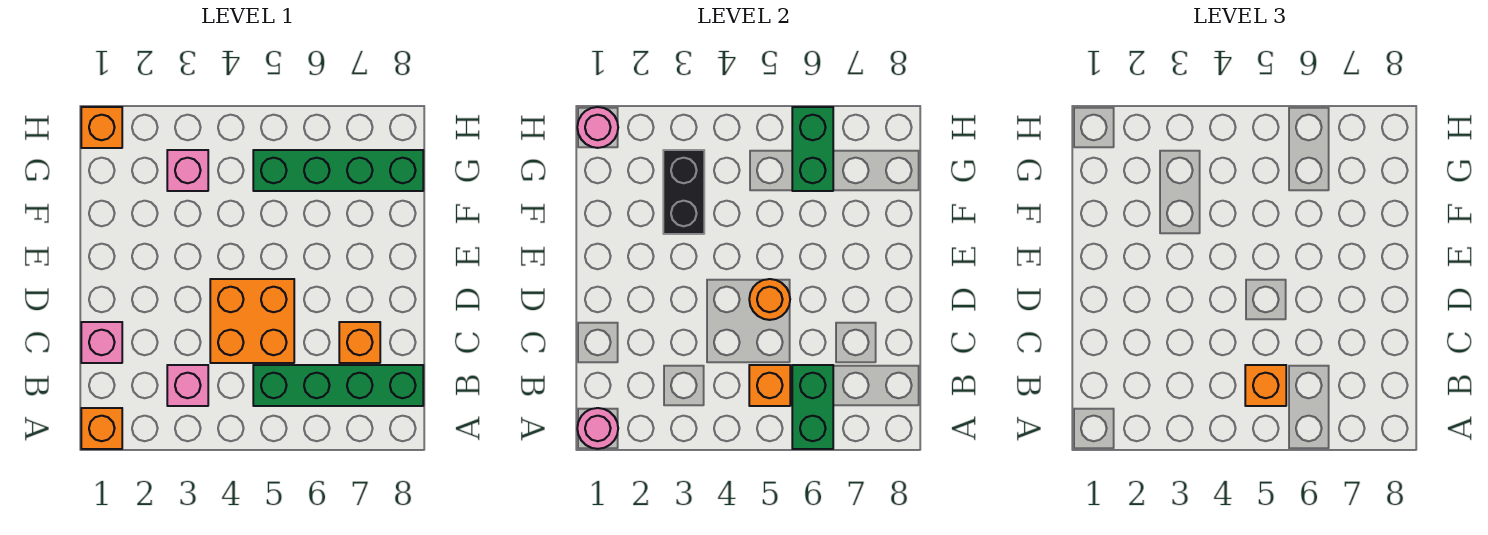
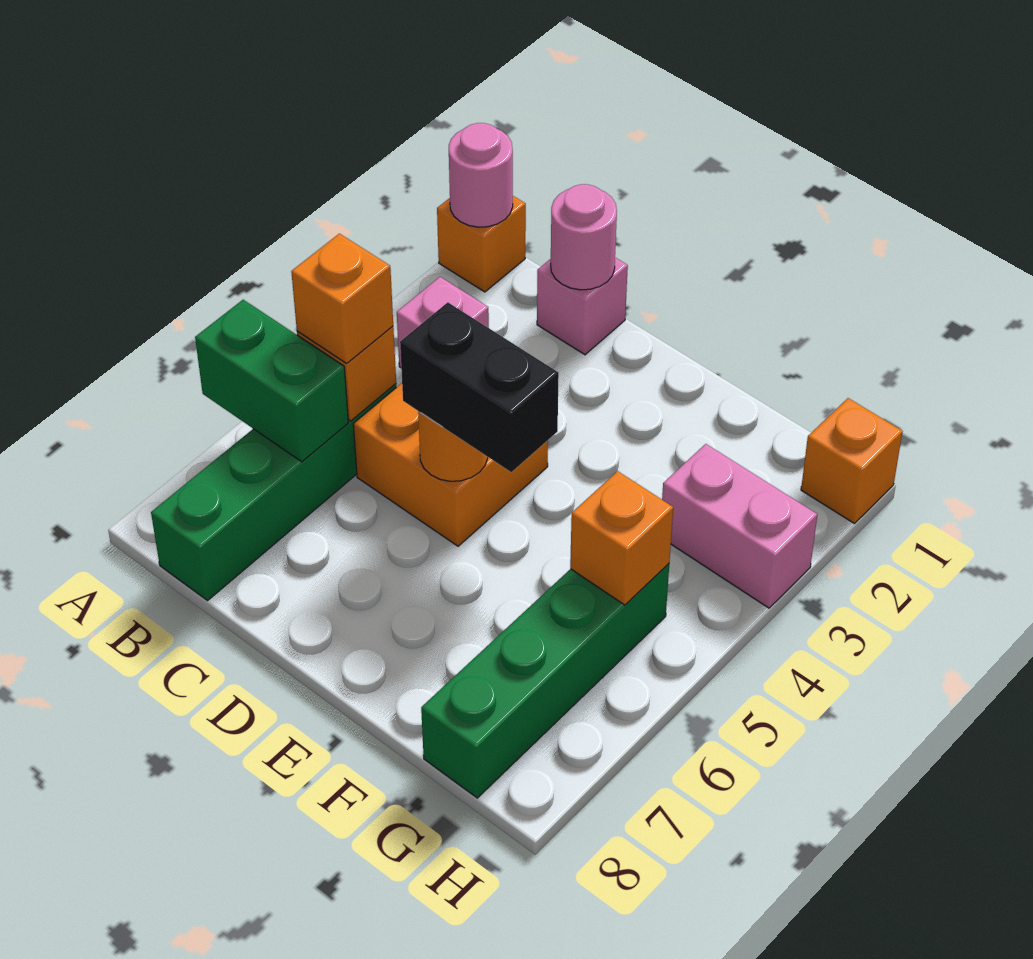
orange 1x1 brick [339,322,380,363] -> orange 1x1 brick moved to [570,471,673,605]
black 1x2 brick [663,150,704,234] -> black 1x2 brick moved to [400,302,559,472]
pink 1x1 brick [167,150,208,191] -> pink 1x2 brick [662,444,817,608]
green 1x2 brick [792,107,833,191] -> none
pink 1x1 round brick [577,107,618,148] -> pink 1x1 round brick moved to [551,184,617,290]

